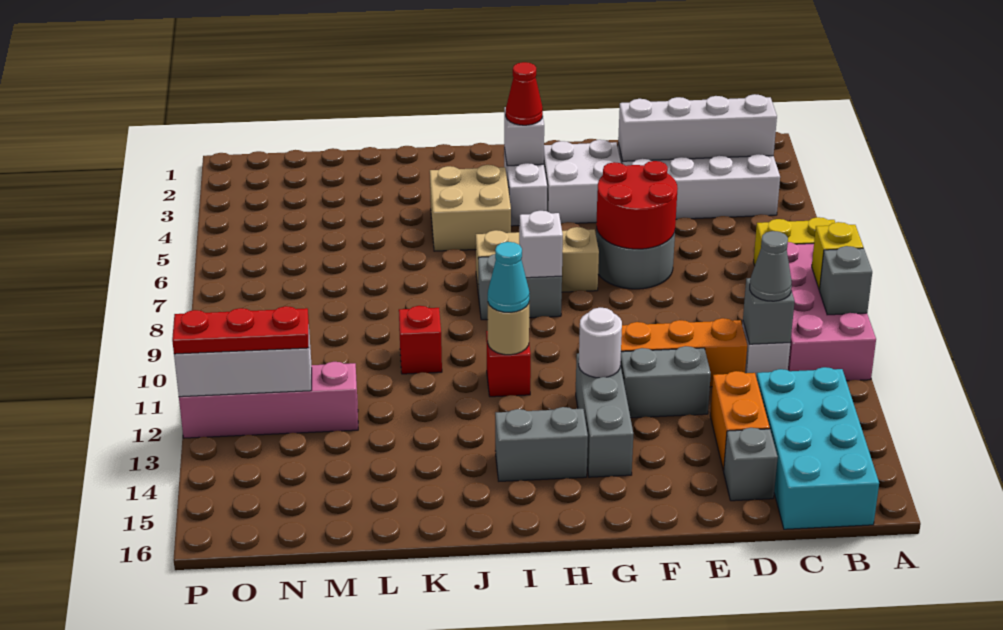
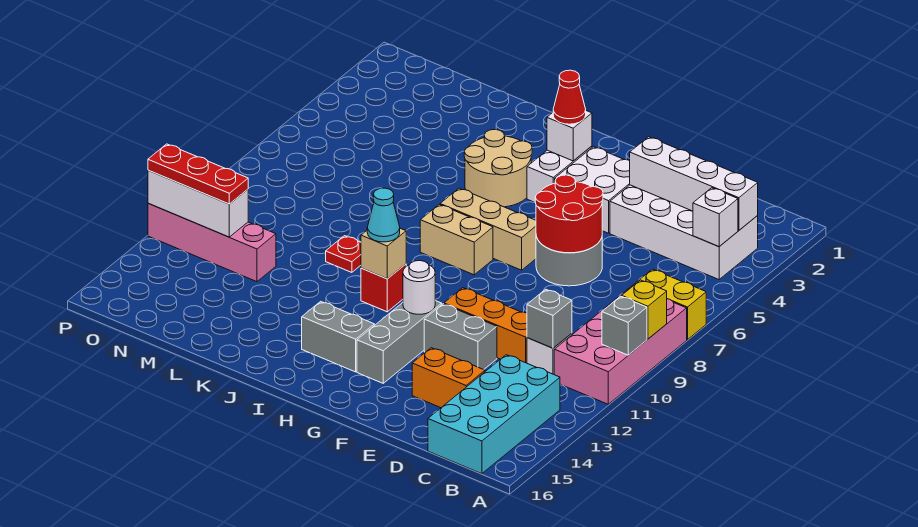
grey 1x1 cone [750,231,792,301] -> none
orange 1x2 brick [710,371,770,471] -> orange 1x2 brick turned to [412,348,485,408]
grey 1x1 brick [724,428,778,501] -> none
grey 1x2 brick [478,254,562,320] -> tan 1x2 brick [420,204,493,275]
white 1x1 brick [519,211,563,278] -> white 1x1 brick moved to [693,188,738,247]
tan 2x2 brick [430,165,511,251] -> tan 2x2 round brick [464,129,532,207]
tan 1x1 round brick [488,304,529,355] -> tan 1x1 brick [361,228,406,279]
red 1x1 brick [399,306,442,374] -> red 1x1 plate [326,236,361,272]

